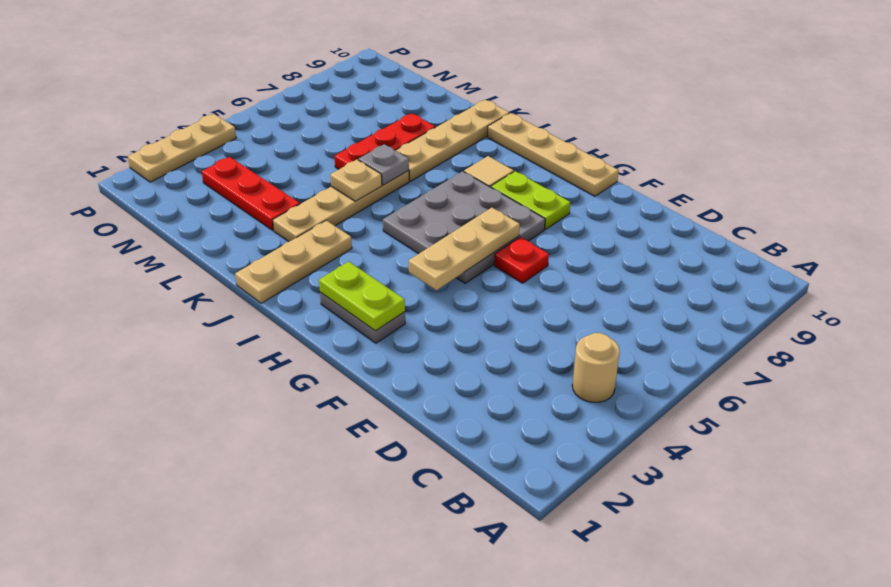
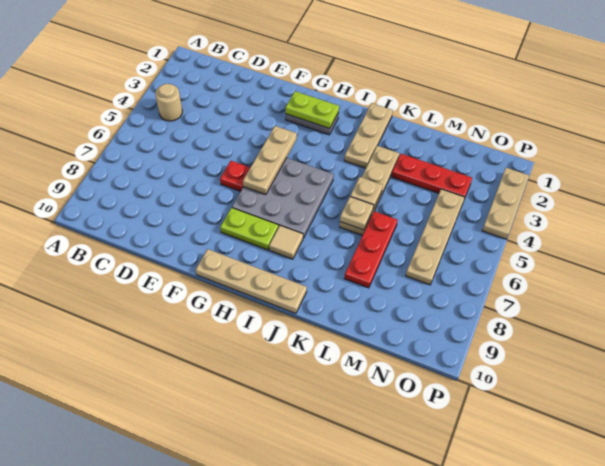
grey 1x1 plate [358,144,409,185] -> tan 1x1 plate [340,197,373,230]
tan 1x4 plate [395,100,509,181] -> tan 1x4 plate moved to [406,189,465,285]

